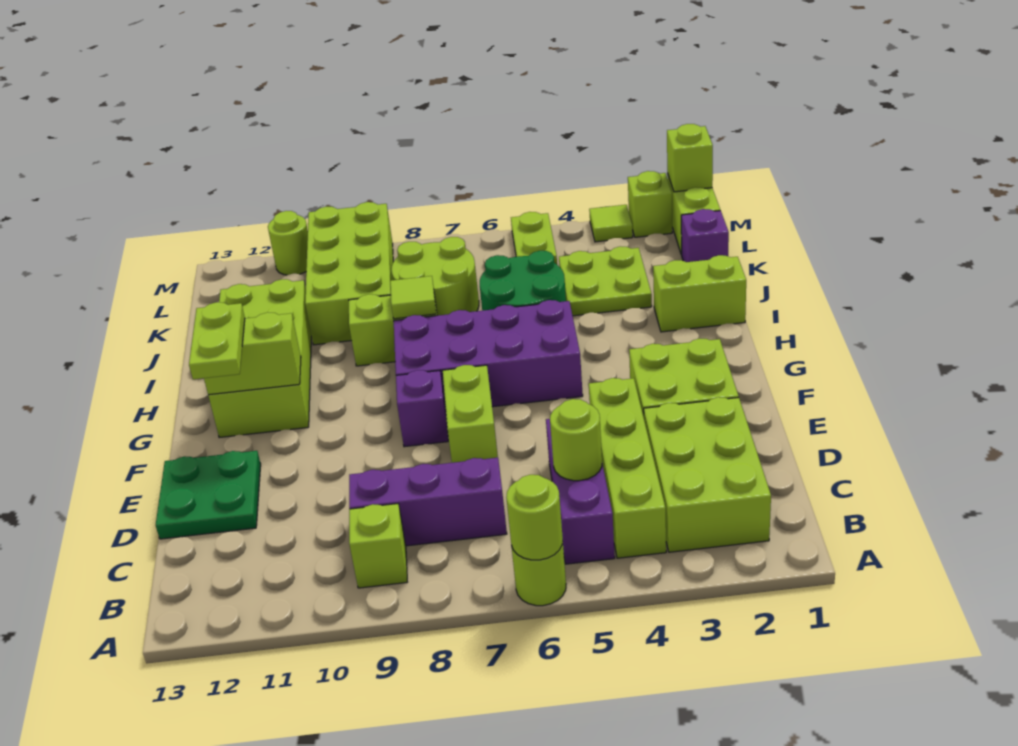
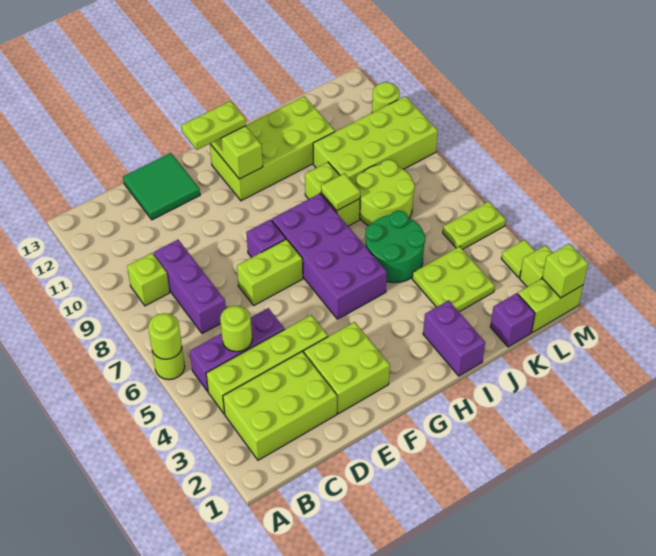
green 2x2 plate [156,451,261,539] -> green 2x2 tile [123,153,200,220]
lime 1x2 brick [653,255,746,332] -> purple 1x2 brick [423,300,485,376]

